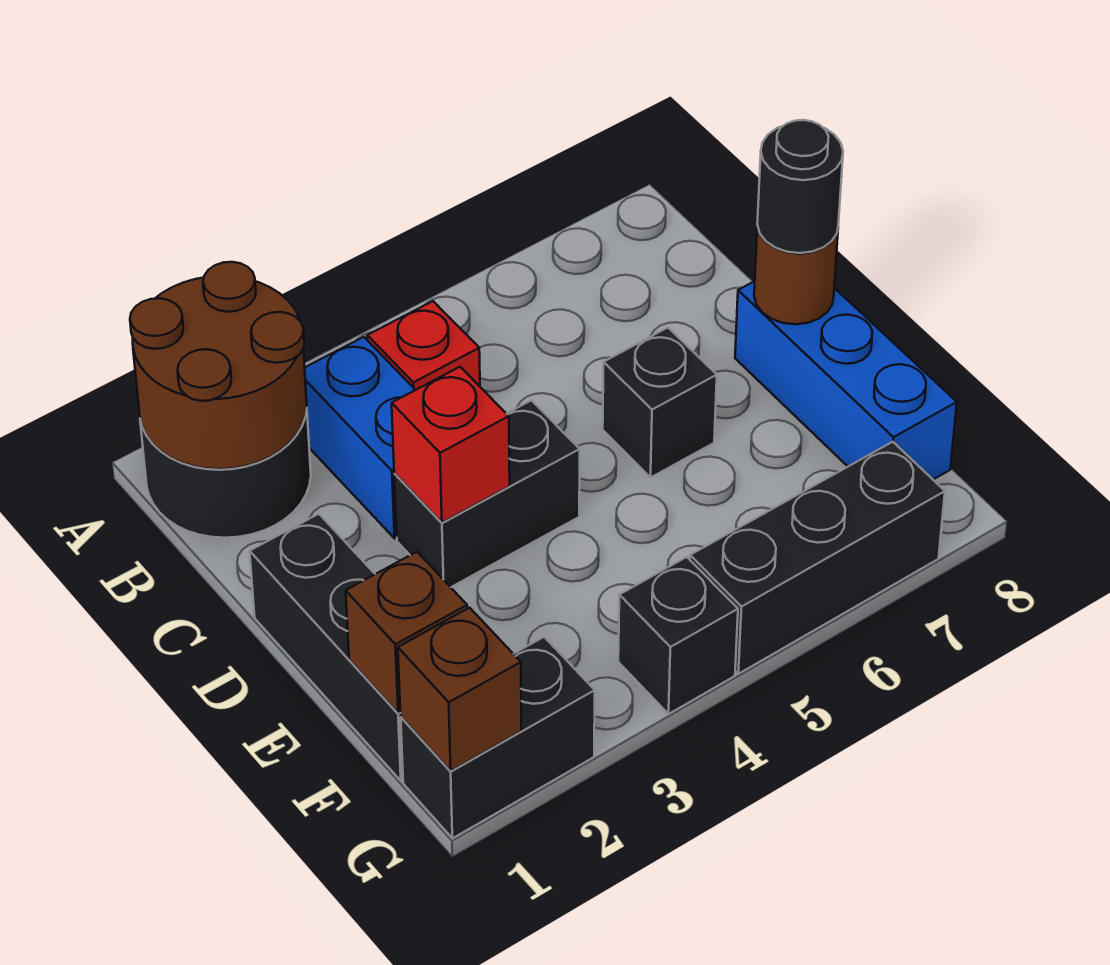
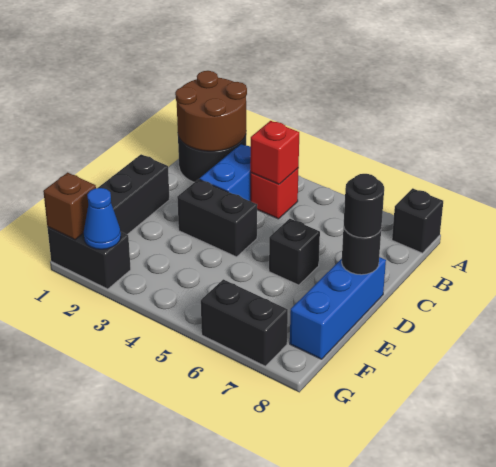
red 1x1 brick [392,367,510,523] -> red 1x1 brick moved to [250,121,299,184]
brown 1x1 round brick [754,226,838,324] -> black 1x1 round brick [342,227,381,275]
brown 1x1 brick [346,552,467,713] -> none
none -> blue 1x1 cone [84,188,121,249]
black 1x1 brick [618,557,738,714] -> black 1x1 brick moved to [392,188,443,253]
black 1x3 brick [690,442,945,674] -> black 1x2 brick [201,279,288,366]

